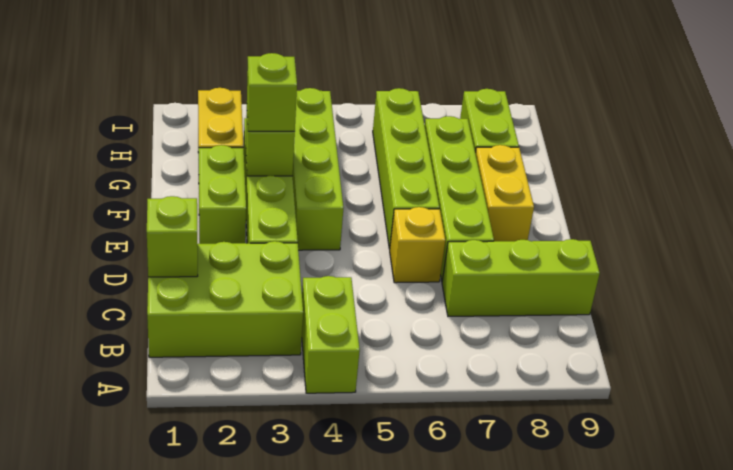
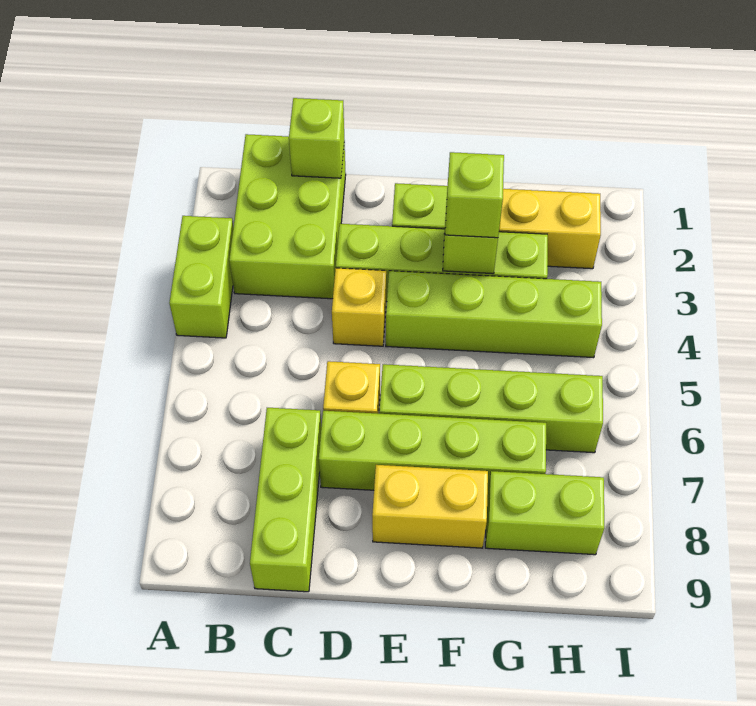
lime 1x2 brick [302,276,360,393] -> lime 1x2 brick turned to [169,216,233,338]
none -> yellow 1x1 brick [332,268,386,346]

